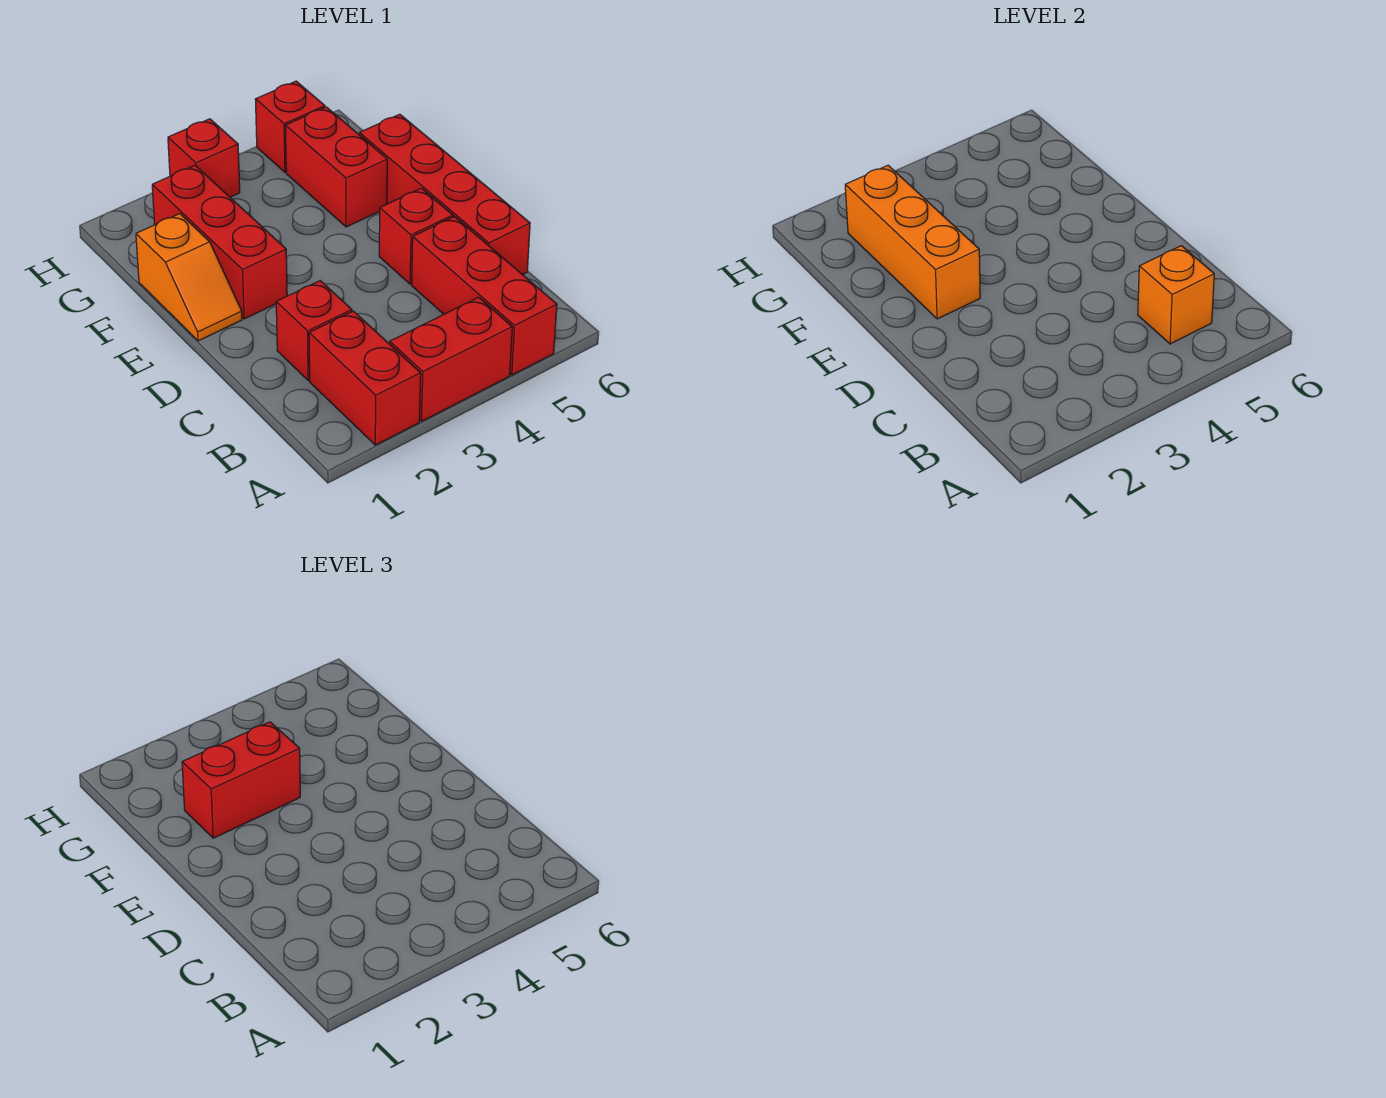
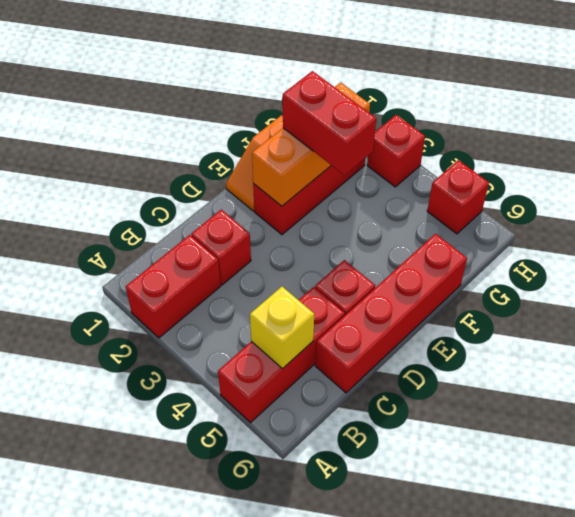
red 1x2 brick [390,297,512,421] -> none
orange 1x1 brick [1138,246,1214,344] -> yellow 1x1 brick [250,287,314,369]
red 1x2 brick [285,107,387,227] -> none

